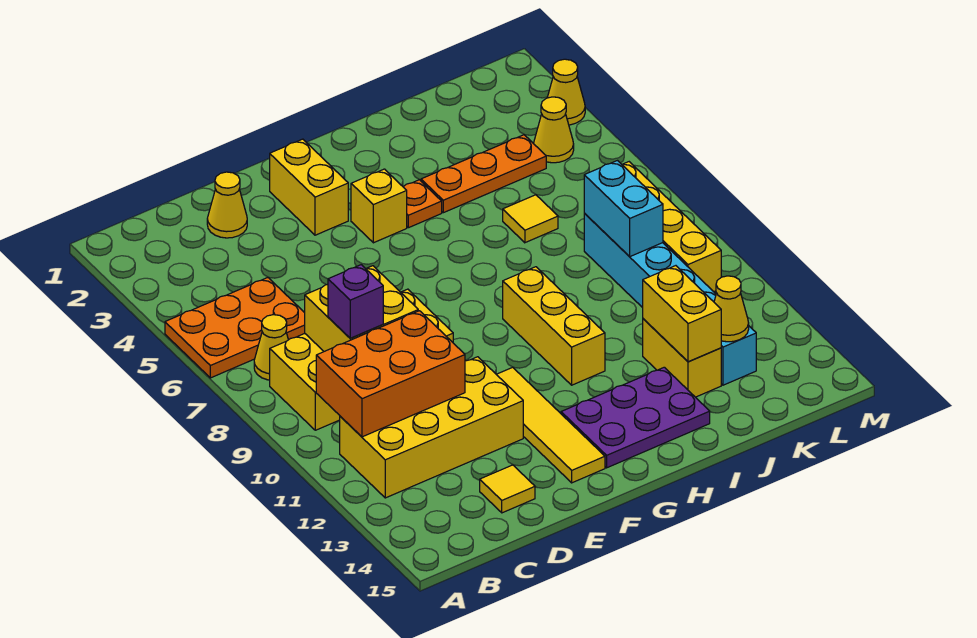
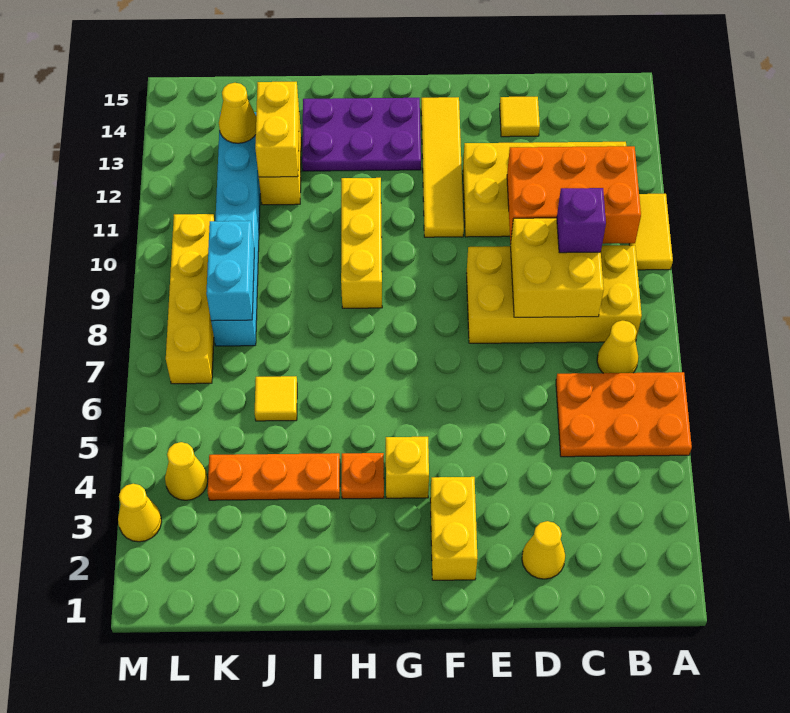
none -> yellow 1x2 tile [629,194,673,270]

